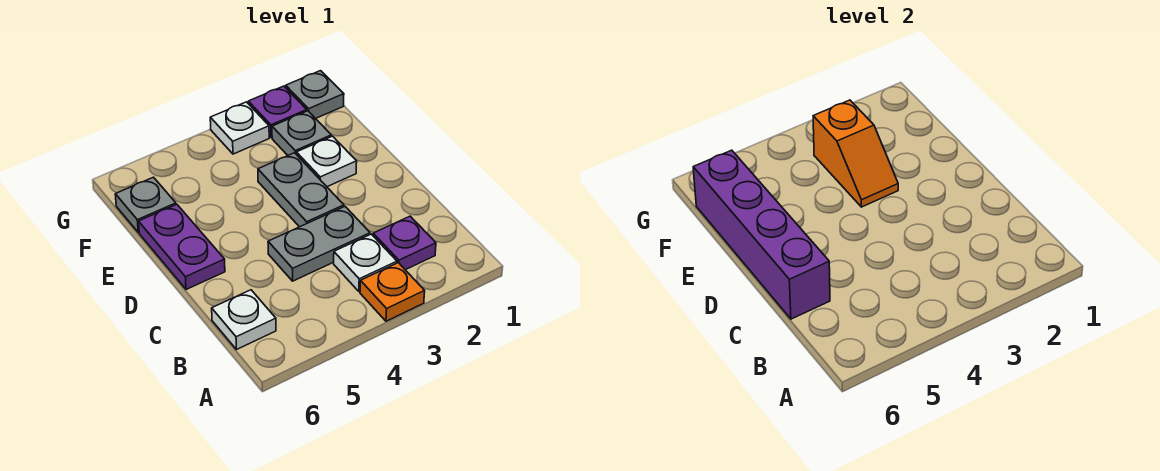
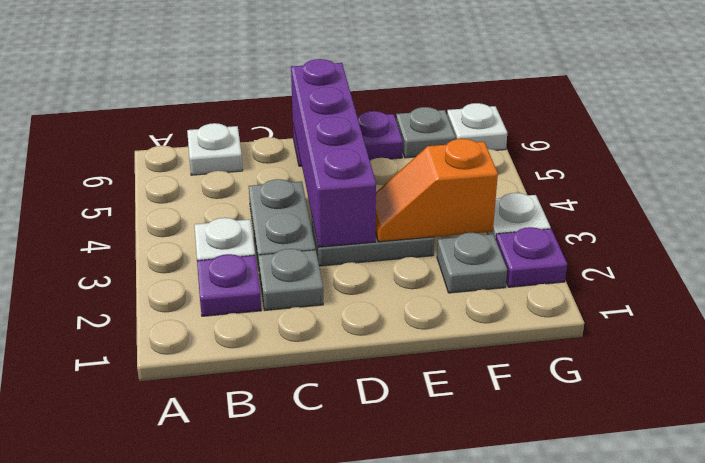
orange 1x1 plate [360,263,425,321] -> none
purple 1x4 brick [693,150,830,319] -> purple 1x4 brick turned to [291,59,376,247]
white 1x1 plate [296,136,357,187] -> white 1x1 plate moved to [447,103,507,150]
grey 1x1 plate [286,71,344,119] -> grey 1x1 plate moved to [258,249,323,310]

